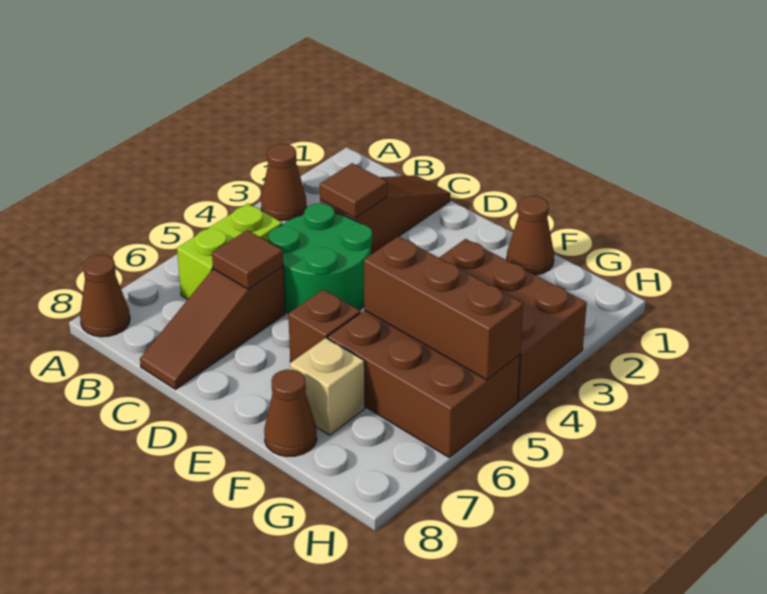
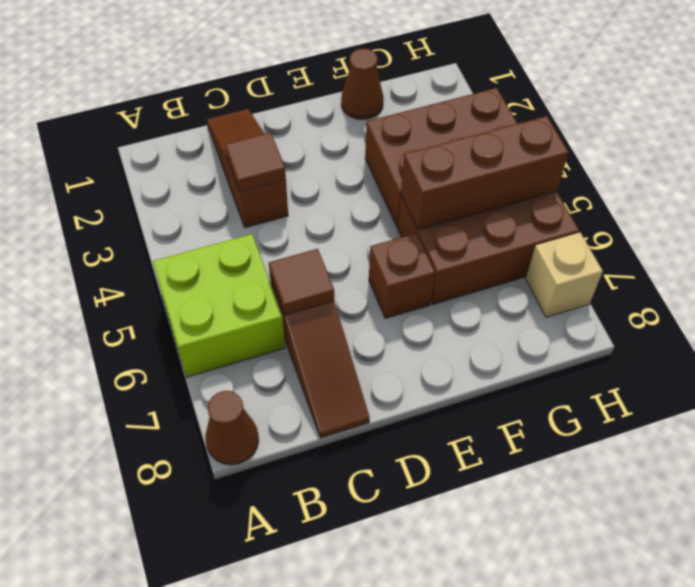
brown 1x1 cone [261,144,306,221] -> none
lime 1x2 brick [177,204,282,299] -> lime 2x2 brick [153,234,285,377]
green 2x2 round brick [269,203,372,313] -> none
tan 1x1 brick [290,338,365,435] -> tan 1x1 brick moved to [526,232,603,317]
brown 1x1 cone [264,370,317,456] -> none

